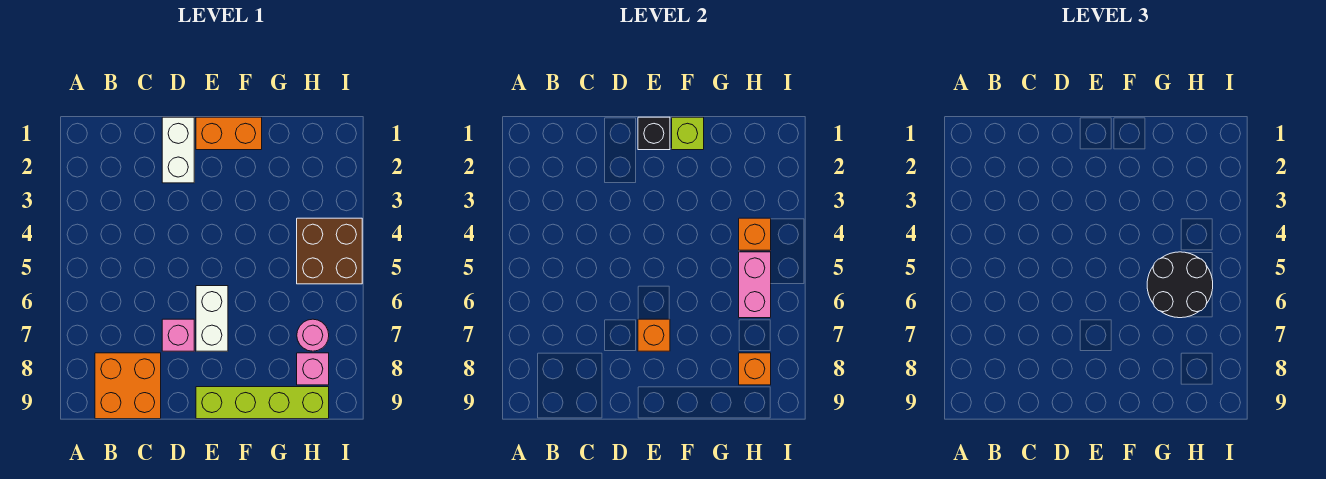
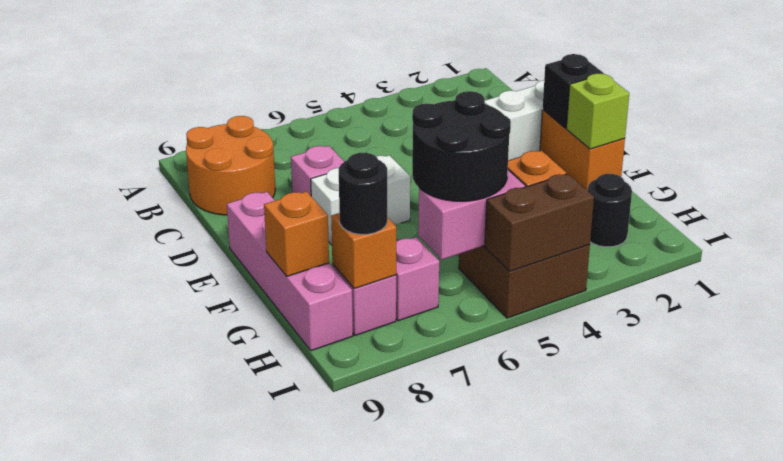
orange 2x2 brick [95,353,161,419] -> orange 2x2 round brick [186,116,275,215]
orange 1x1 brick [638,319,670,351] -> orange 1x1 brick moved to [264,191,329,276]
lime 1x4 brick [196,387,329,419] -> pink 1x4 brick [227,192,353,351]
none -> black 1x1 round brick [587,174,632,247]
pink 1x1 round brick [297,319,329,351] -> pink 1x1 brick [396,237,439,321]
none -> black 1x1 round brick [339,153,387,234]
none -> brown 1x2 brick [485,174,594,272]

